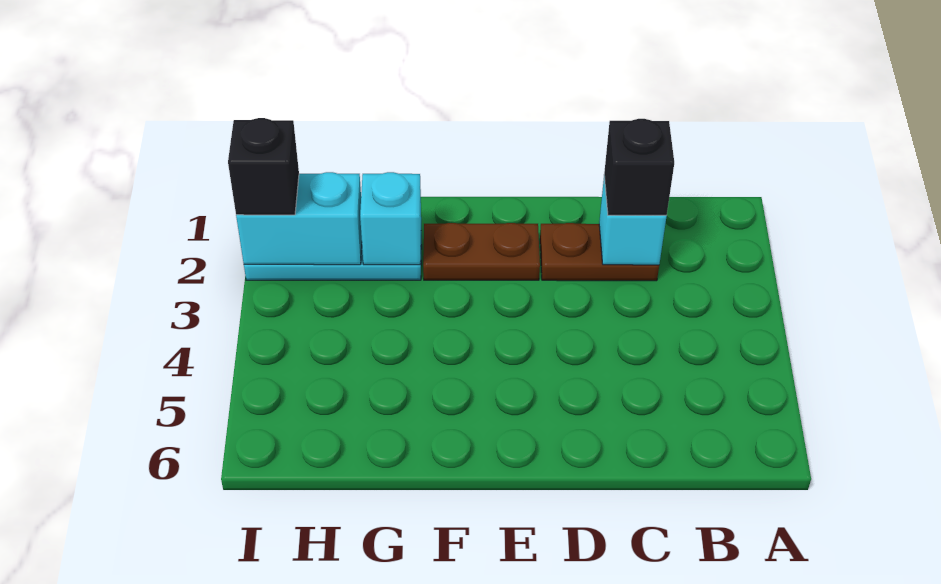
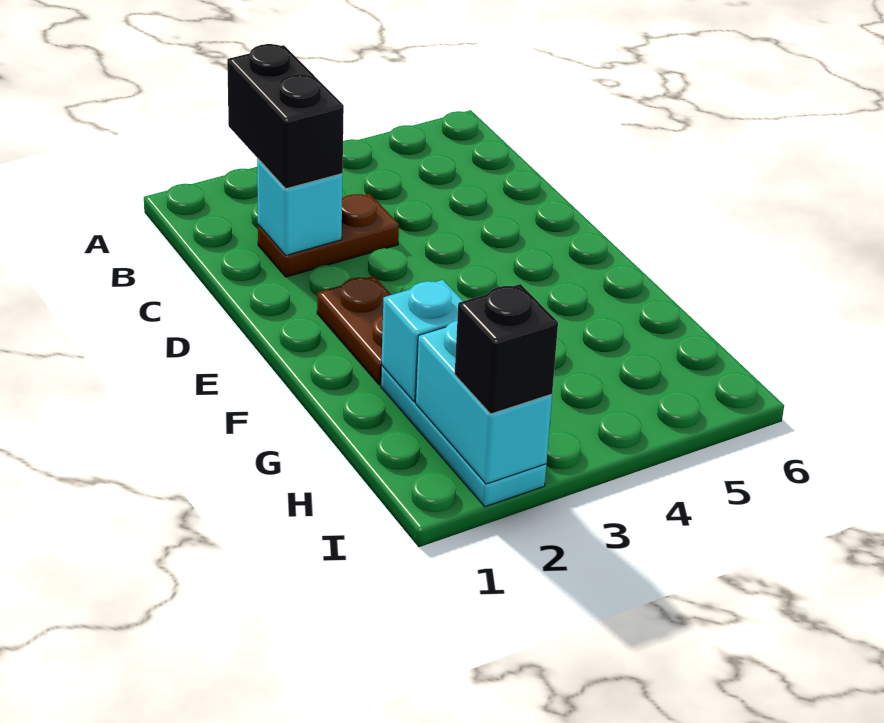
brown 1x2 plate [540,223,659,281] -> brown 1x2 plate turned to [258,194,399,277]
black 1x1 brick [604,119,674,215] -> black 1x2 brick [227,44,344,189]

